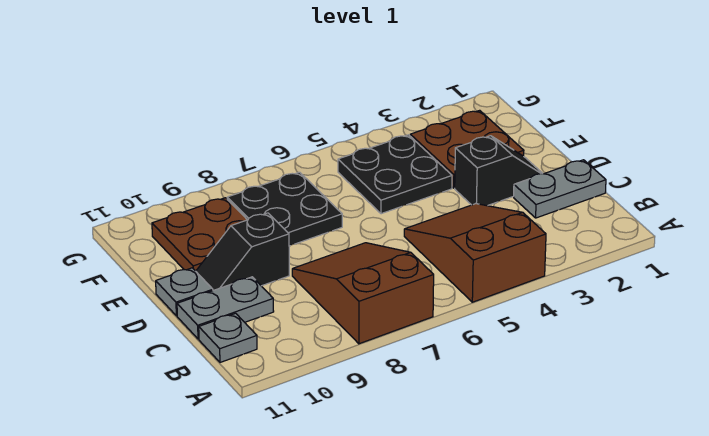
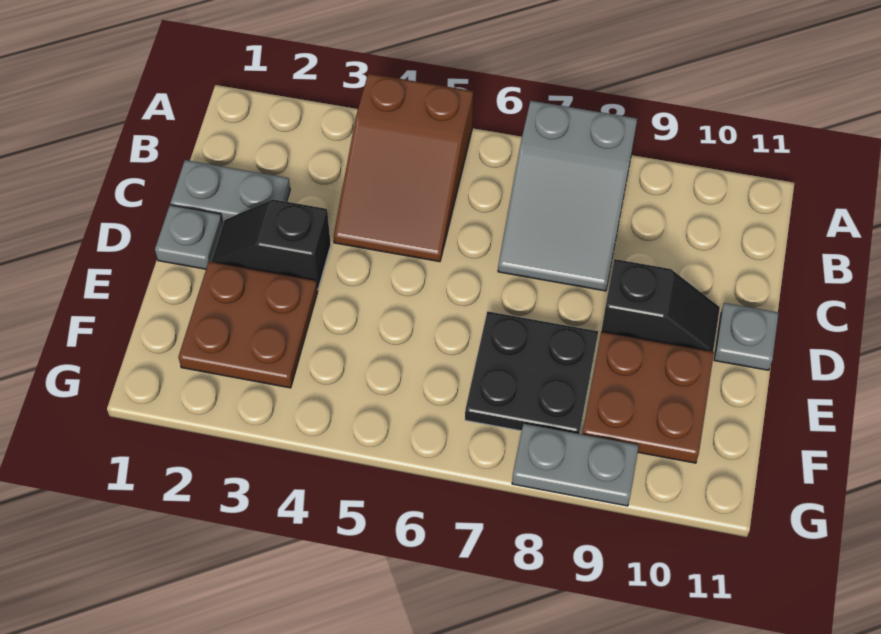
brown 2x3 slope [292,243,434,344] -> grey 2x3 slope [498,101,637,291]
grey 1x1 plate [199,313,257,362] -> grey 1x1 plate moved to [155,205,223,269]
grey 1x2 plate [177,277,274,339] -> grey 1x2 plate moved to [512,424,639,506]
black 2x2 plate [338,135,452,214] -> none

